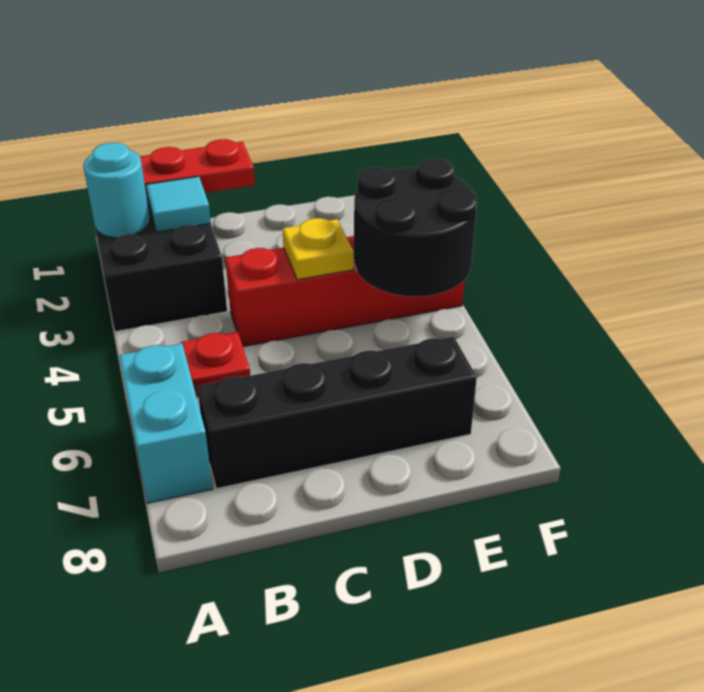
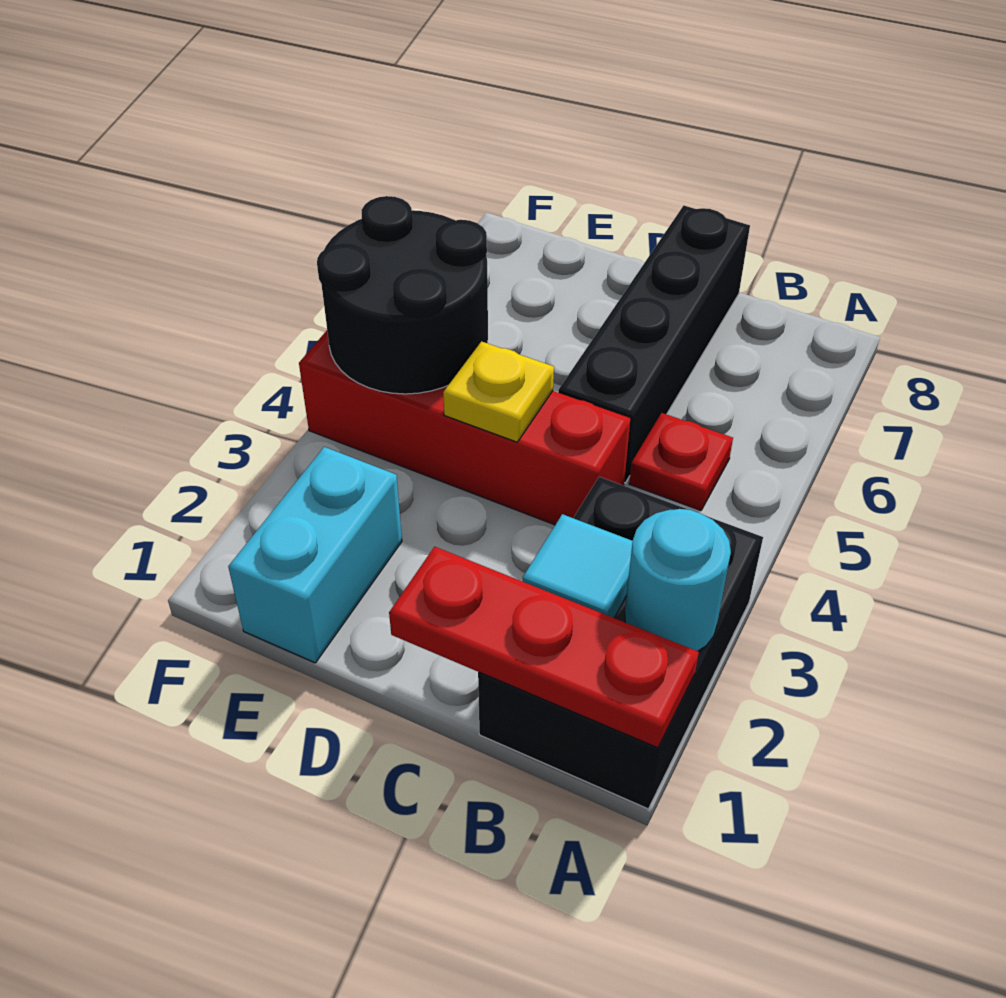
cyan 1x2 brick [119,344,213,503] -> cyan 1x2 brick moved to [228,447,402,663]
black 1x4 brick [197,337,477,489] -> black 1x4 brick turned to [558,206,750,483]

